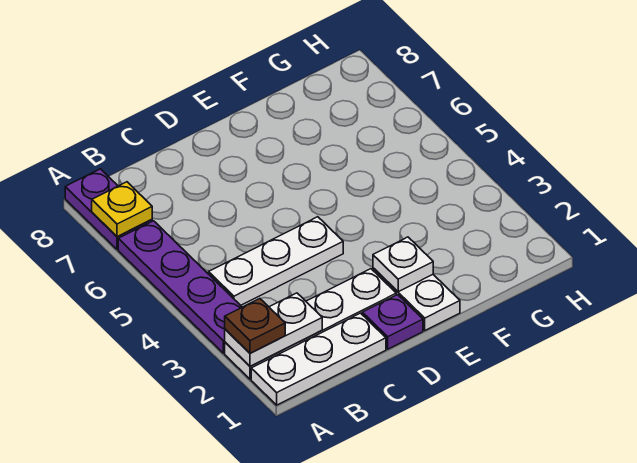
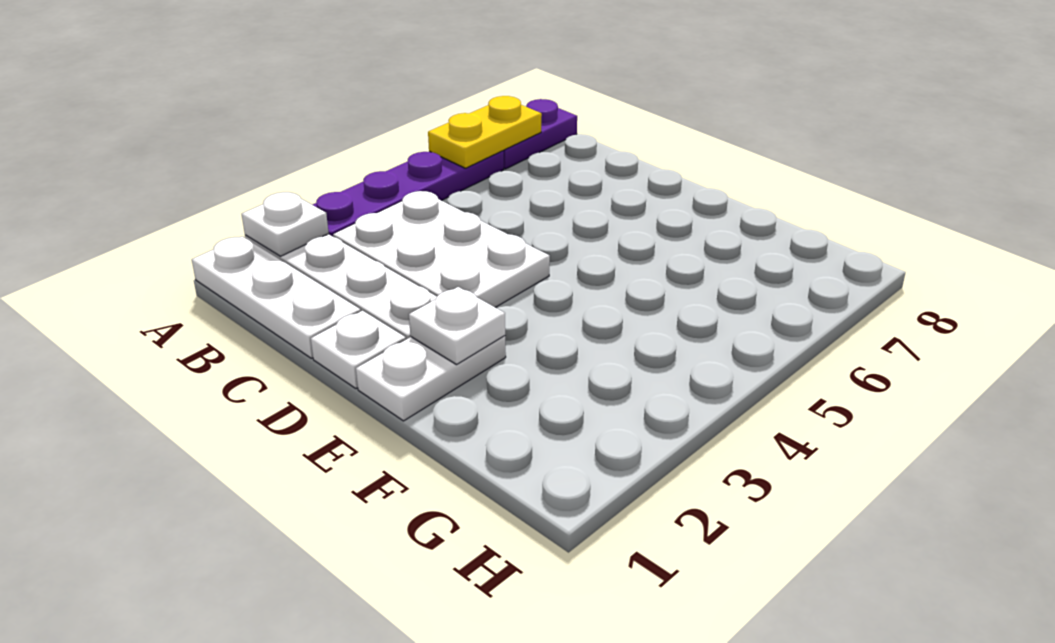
white 1x2 plate [225,293,322,366] -> white 1x1 plate [242,192,329,256]
brown 1x1 plate [225,299,285,353] -> none
yellow 1x1 plate [92,182,152,237] -> yellow 1x2 plate [428,96,542,168]
white 1x3 plate [209,217,343,305] -> white 2x3 plate [333,191,550,307]
purple 1x1 plate [362,295,423,349] -> white 1x1 plate [311,311,406,389]

